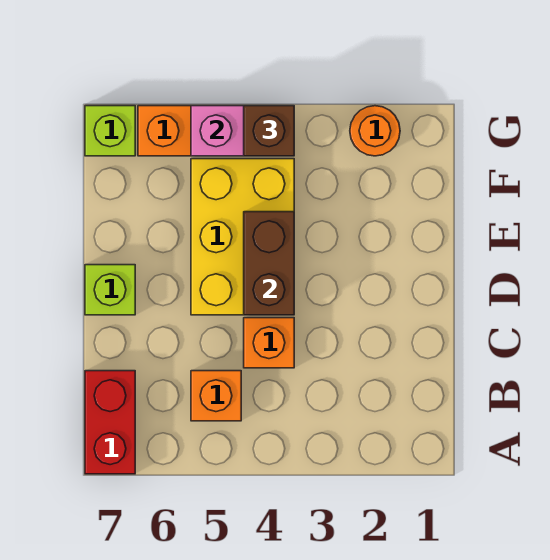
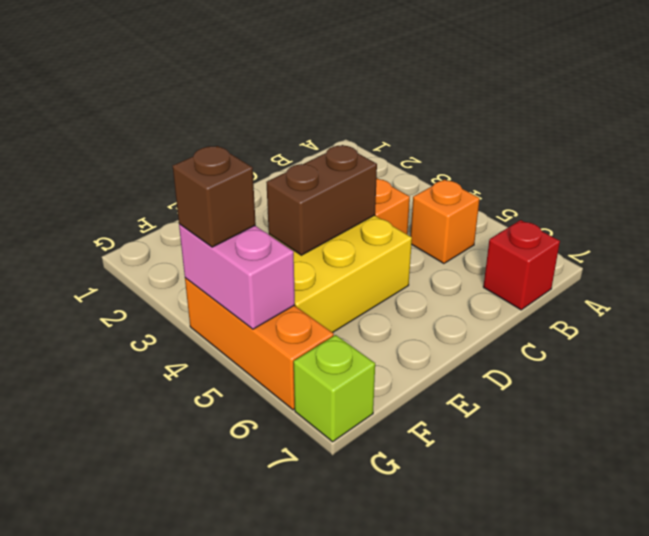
red 1x2 brick [85,371,135,474] -> red 1x1 brick [483,220,560,310]
lime 1x1 brick [85,265,135,315] -> none
orange 1x1 round brick [350,106,400,156] -> none

